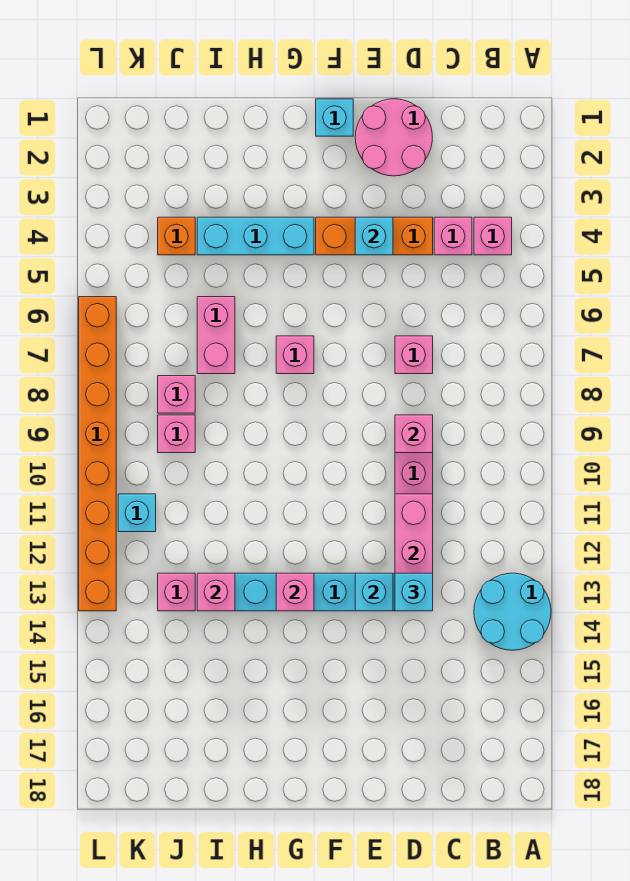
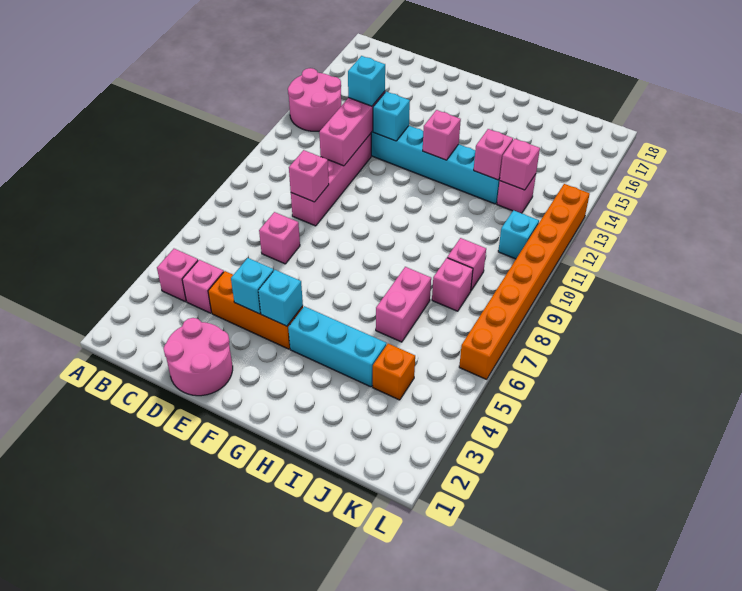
cyan 2x2 round brick [474,573,551,650] -> pink 2x2 round brick [288,68,341,131]
cyan 1x1 brick [316,99,353,136] -> cyan 1x1 brick moved to [258,270,303,326]
pink 1x1 brick [276,336,314,374] -> pink 1x1 brick moved to [500,139,540,190]

